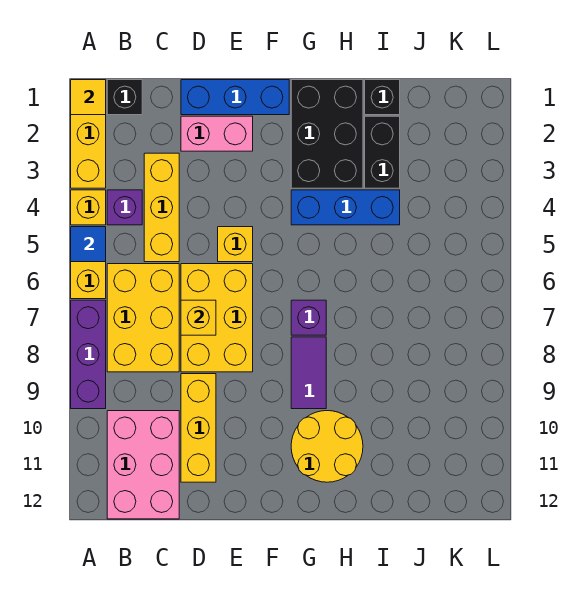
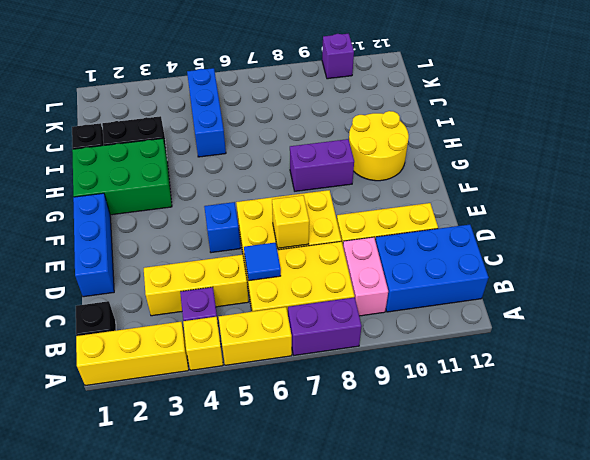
yellow 1x1 tile [71,80,106,115] -> none
blue 1x1 tile [71,227,106,262] -> blue 1x1 tile moved to [244,243,281,281]
purple 1x3 brick [71,300,106,409] -> purple 1x2 brick [288,297,362,355]
pink 2x3 brick [107,411,179,519] -> blue 2x3 brick [375,224,489,312]
pink 1x2 brick [181,116,253,151] -> pink 1x2 brick moved to [343,237,388,316]
yellow 1x1 brick [218,227,253,262] -> blue 1x1 brick [204,202,240,253]
black 2x3 brick [291,80,363,188] -> green 2x3 brick [72,139,172,215]
blue 1x3 brick [291,190,400,225] -> blue 1x3 brick moved to [187,68,226,157]
purple 1x1 brick [291,300,326,335] -> purple 1x1 brick moved to [322,34,354,79]
purple 1x2 tile [291,337,326,409] -> purple 1x2 brick [290,139,354,191]

